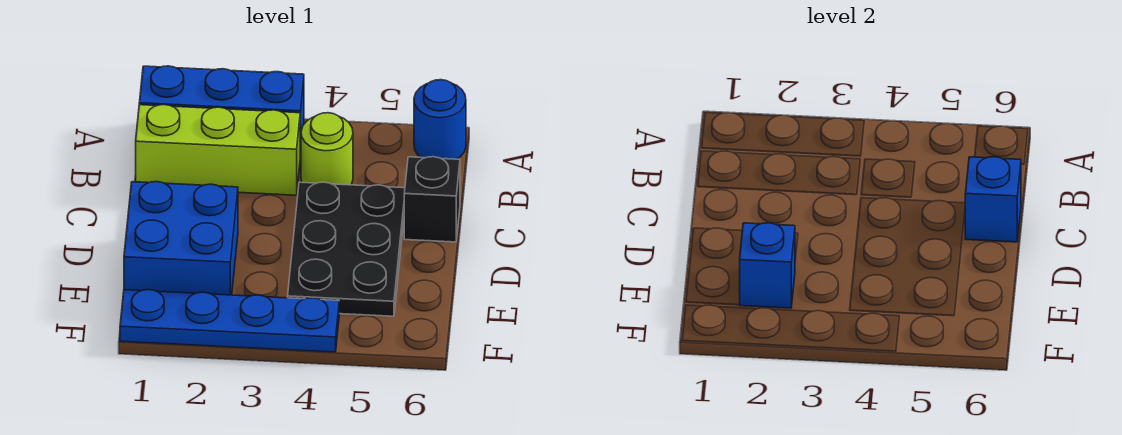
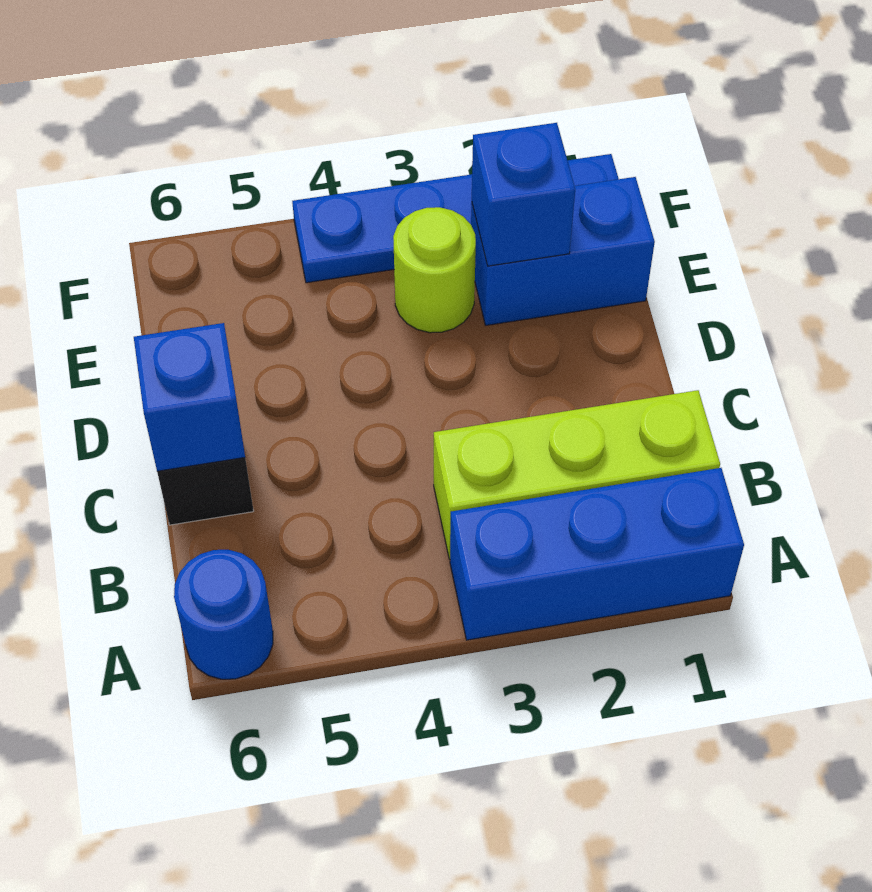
lime 1x1 round brick [301,113,353,185] -> lime 1x1 round brick moved to [393,207,476,333]
black 2x3 plate [288,182,405,316] -> none
blue 2x2 brick [124,182,238,295] -> blue 1x2 brick [471,177,655,325]

